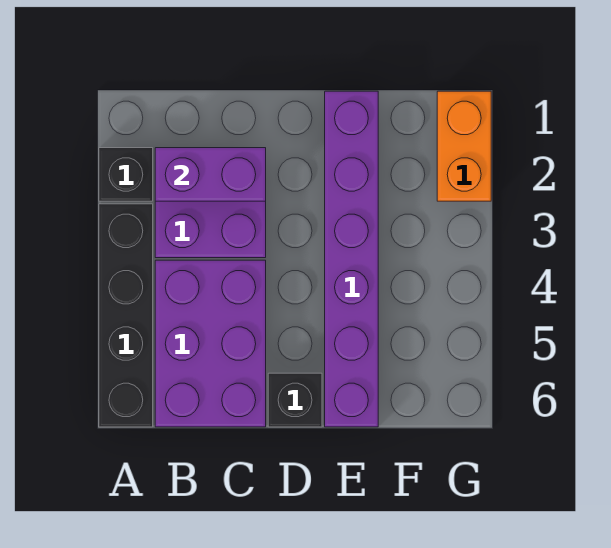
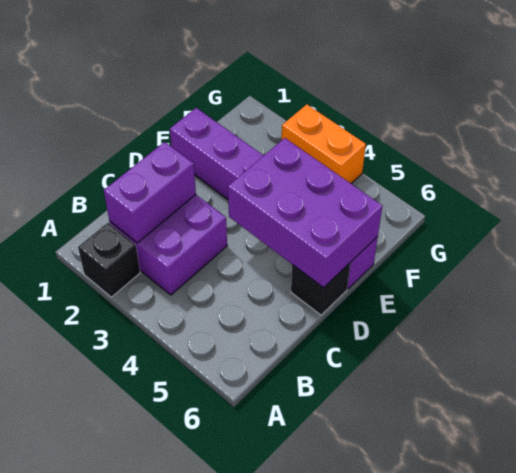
black 1x4 brick [99,204,153,427] -> none
purple 2x3 brick [155,260,266,427] -> purple 2x3 brick moved to [228,138,382,288]
orange 1x2 brick [437,91,491,201] -> orange 1x2 brick moved to [282,104,366,183]

